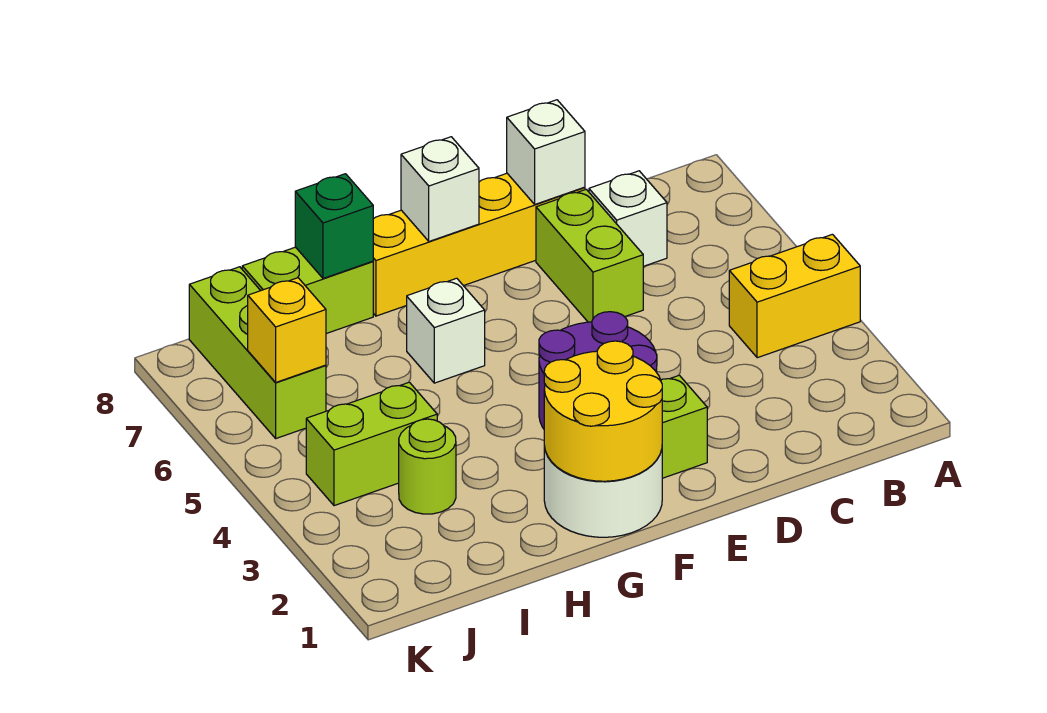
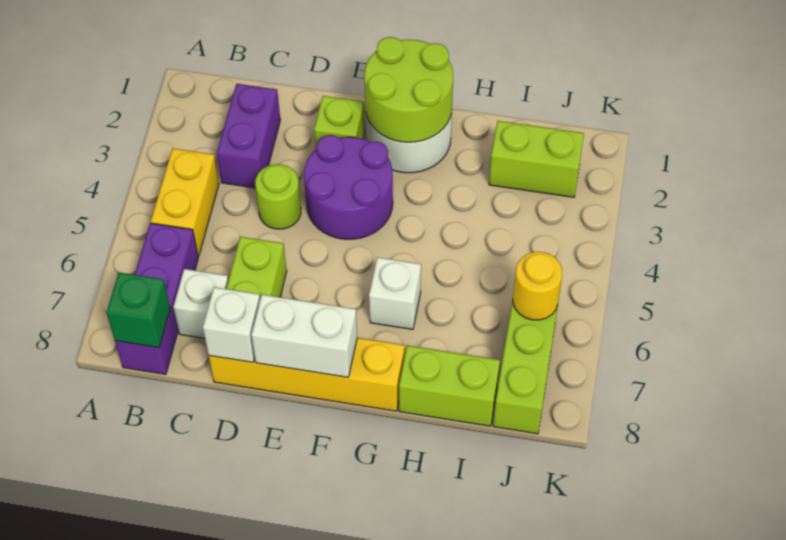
yellow 1x2 brick [729,234,860,358] -> yellow 1x2 brick turned to [151,149,219,256]
none -> purple 1x3 brick [115,223,198,374]
none -> purple 1x2 brick [217,84,280,188]
yellow 2x2 round brick [544,341,662,481] -> lime 2x2 round brick [364,37,453,142]
white 1x1 brick [401,137,479,241] -> white 1x2 brick [251,295,357,377]
green 1x1 brick [295,174,373,278] -> green 1x1 brick moved to [107,273,170,348]
lime 1x1 round brick [399,419,456,514] -> lime 1x1 round brick moved to [255,164,301,229]
lime 1x2 brick [306,382,437,506] -> lime 1x2 brick moved to [489,121,584,197]
yellow 1x1 brick [248,278,326,382] -> yellow 1x1 round brick [513,252,562,320]

